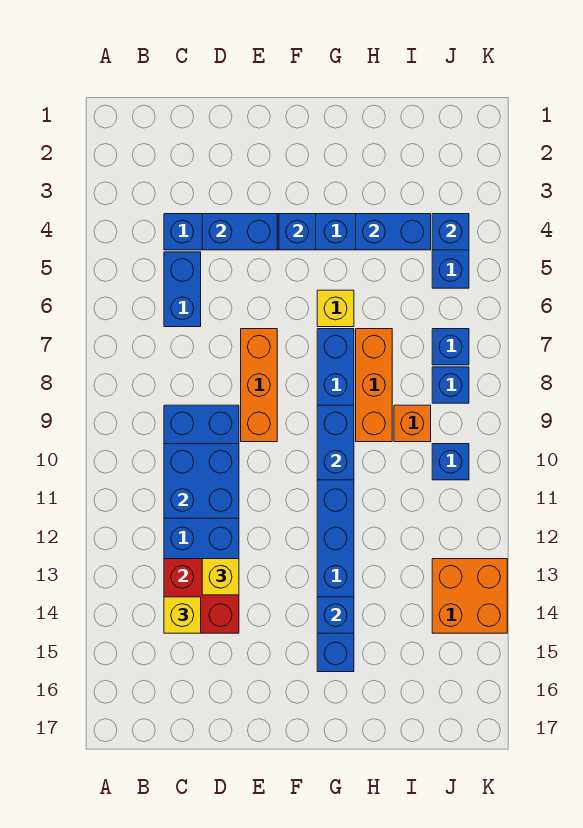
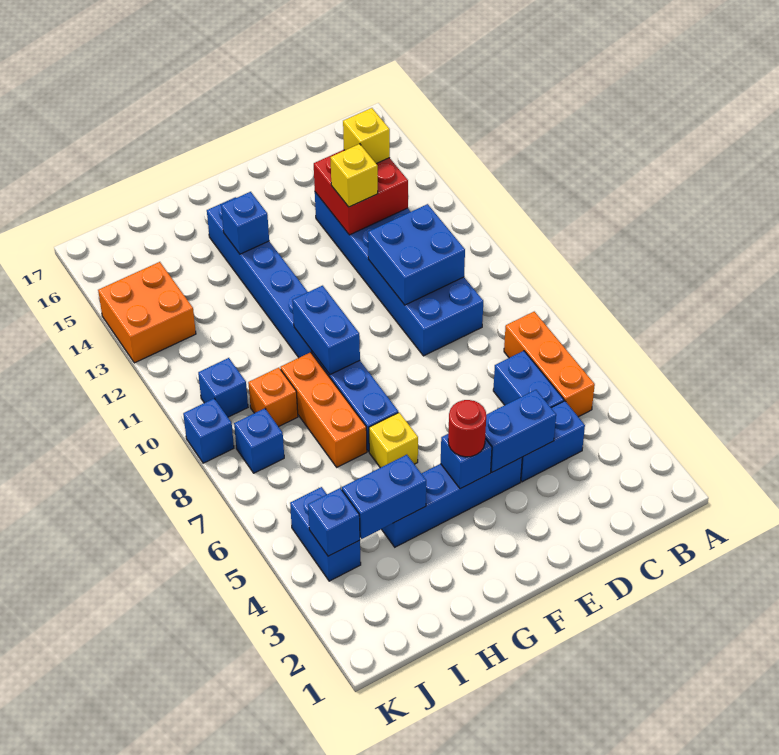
orange 1x3 brick [241,329,277,442] -> orange 1x3 brick moved to [504,312,595,417]
none -> red 1x1 round brick [448,400,486,457]
blue 1x1 brick [432,329,469,365] -> blue 1x1 brick moved to [183,399,234,463]

